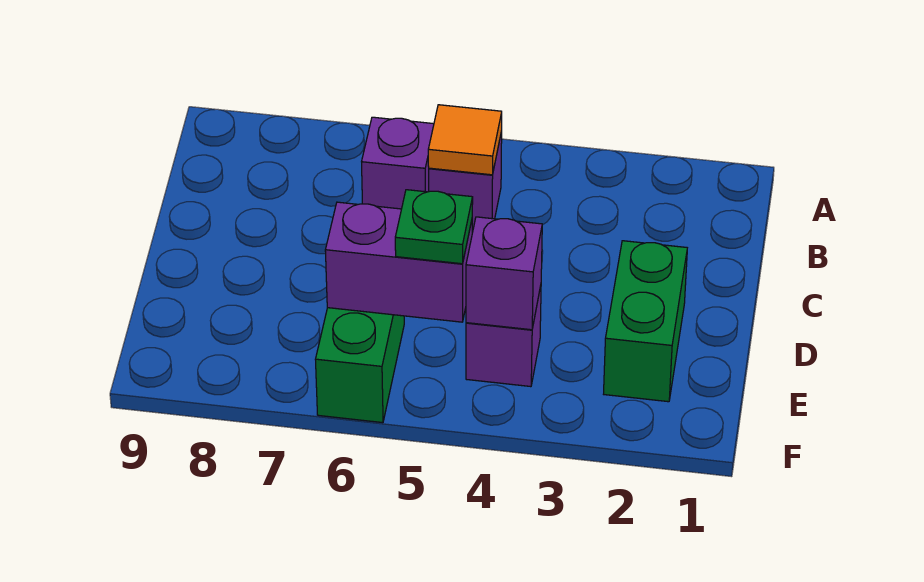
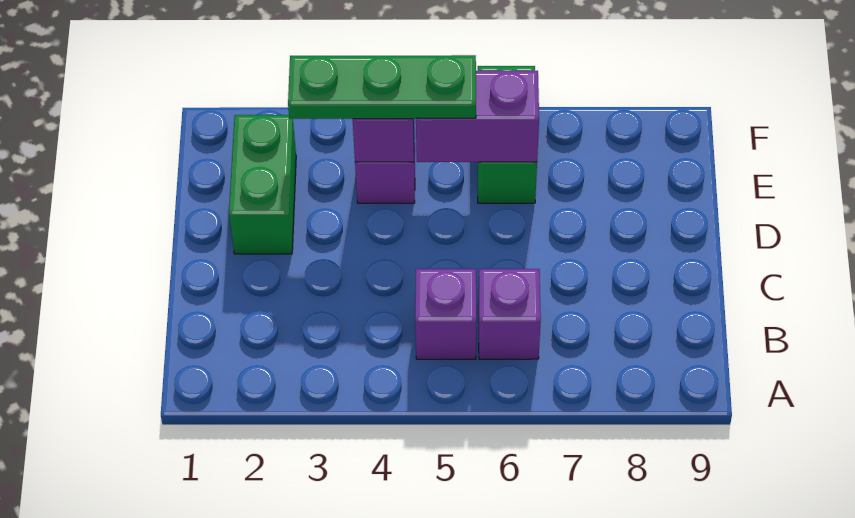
orange 1x1 tile [428,105,502,175] -> none
green 1x1 plate [395,190,473,264] -> green 1x3 plate [288,55,476,119]

